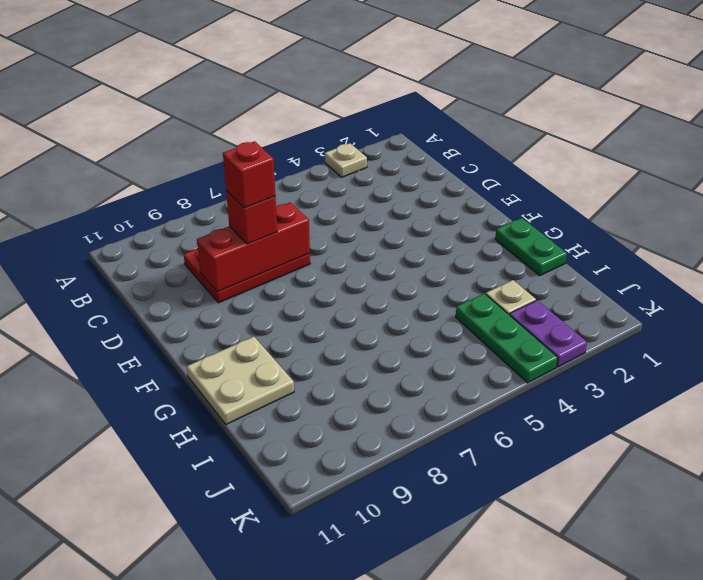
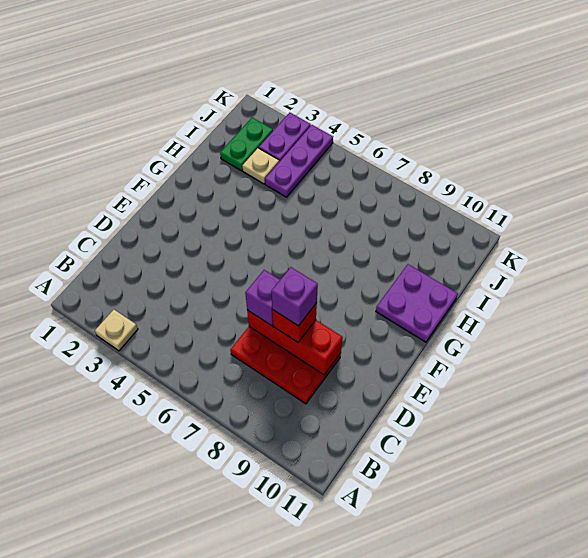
none -> purple 1x1 brick [245,270,280,326]
red 1x1 brick [223,141,275,208] -> purple 1x1 brick [271,267,318,326]
green 1x2 plate [495,218,567,275] -> green 1x2 plate moved to [220,118,273,171]
tan 2x2 plate [187,337,294,424] -> purple 2x2 plate [376,264,458,342]
green 1x3 plate [456,293,558,383] -> purple 1x3 plate [265,125,333,197]

